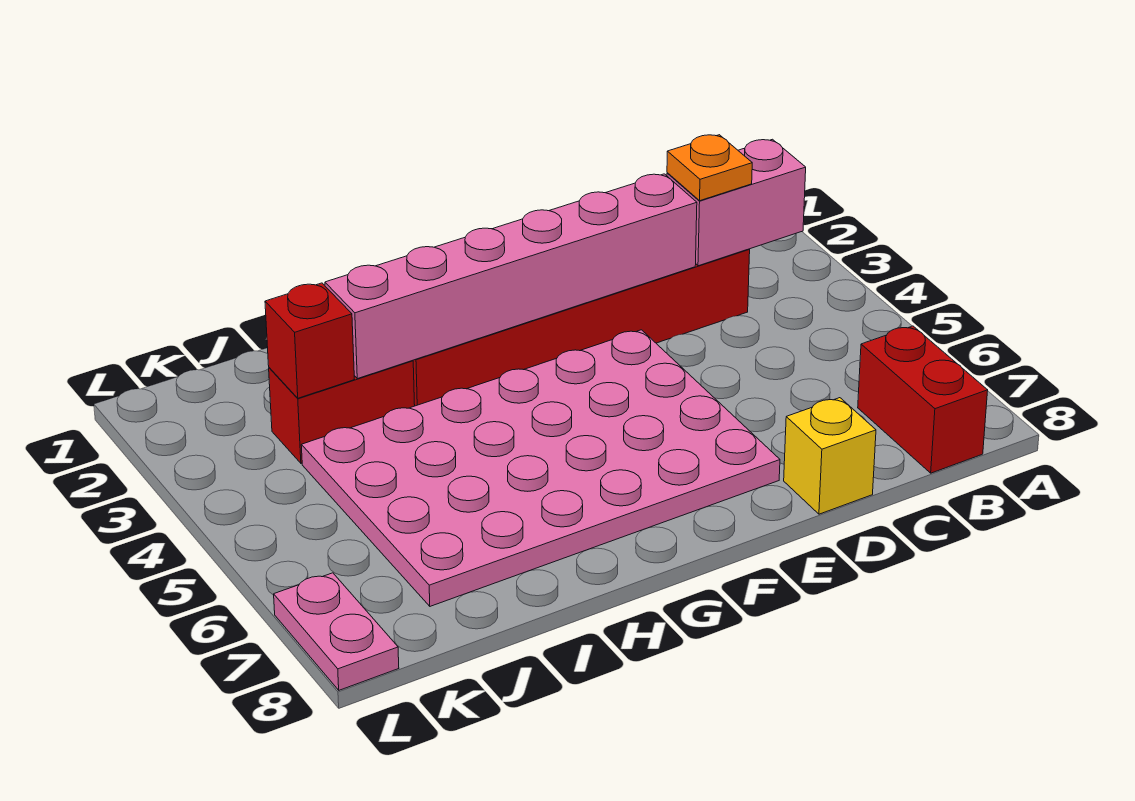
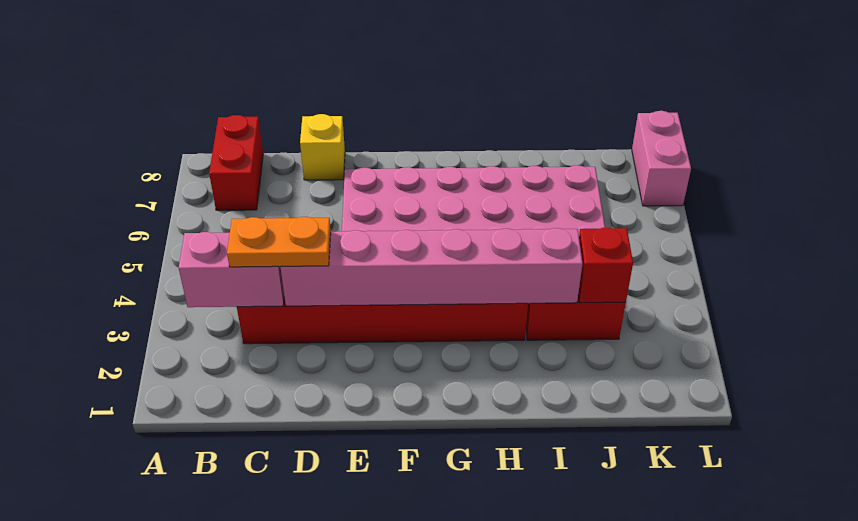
orange 1x1 plate [667,135,752,201] -> orange 1x2 plate [227,217,331,267]
pink 1x2 plate [274,573,399,690] -> pink 1x2 brick [632,111,691,206]

